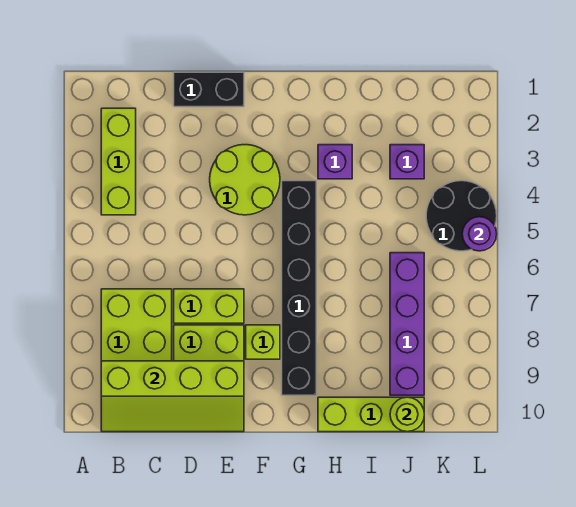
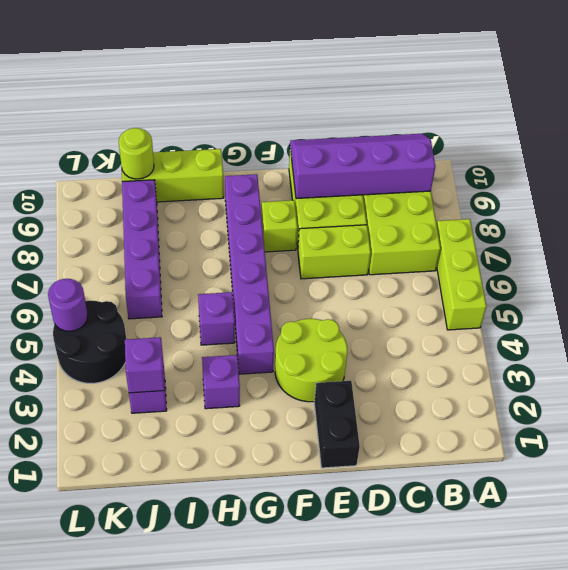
lime 1x3 brick [101,108,136,215] -> lime 1x3 brick moved to [437,219,486,330]
lime 2x4 slope [101,361,244,432] -> purple 2x4 slope [290,134,435,199]
black 1x2 brick [174,72,244,107] -> black 1x2 brick turned to [314,381,360,468]
black 1x6 brick [282,181,316,395] -> purple 1x6 brick [225,174,274,374]
none -> purple 1x1 brick [198,292,235,345]
none -> purple 1x1 brick [125,337,165,393]

